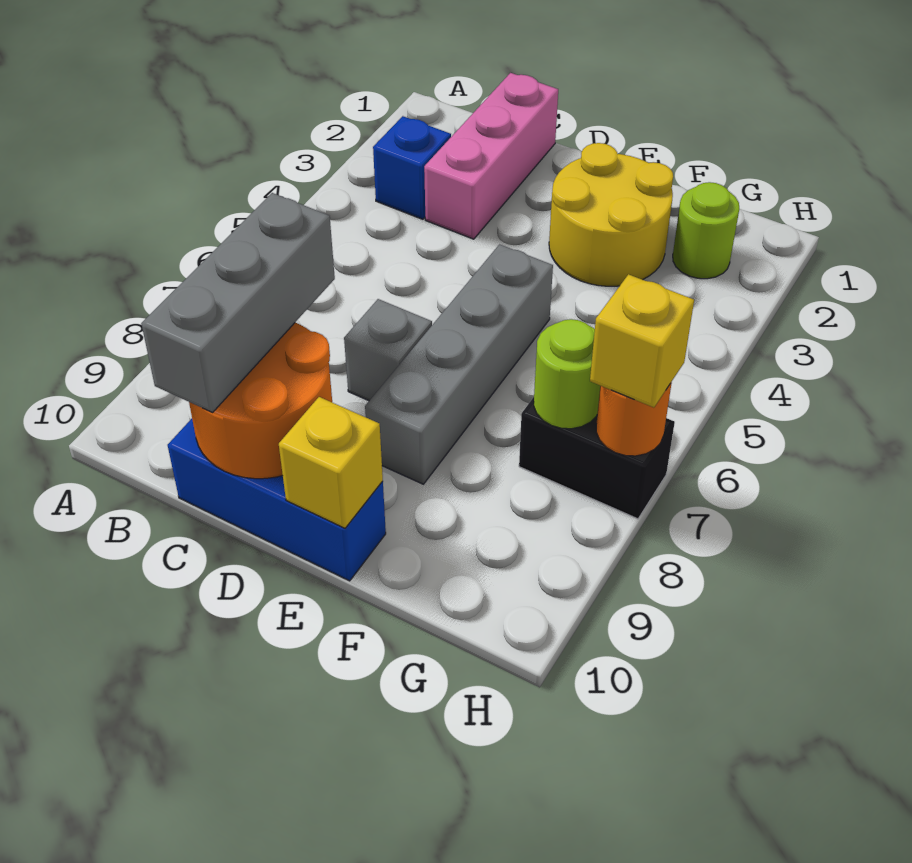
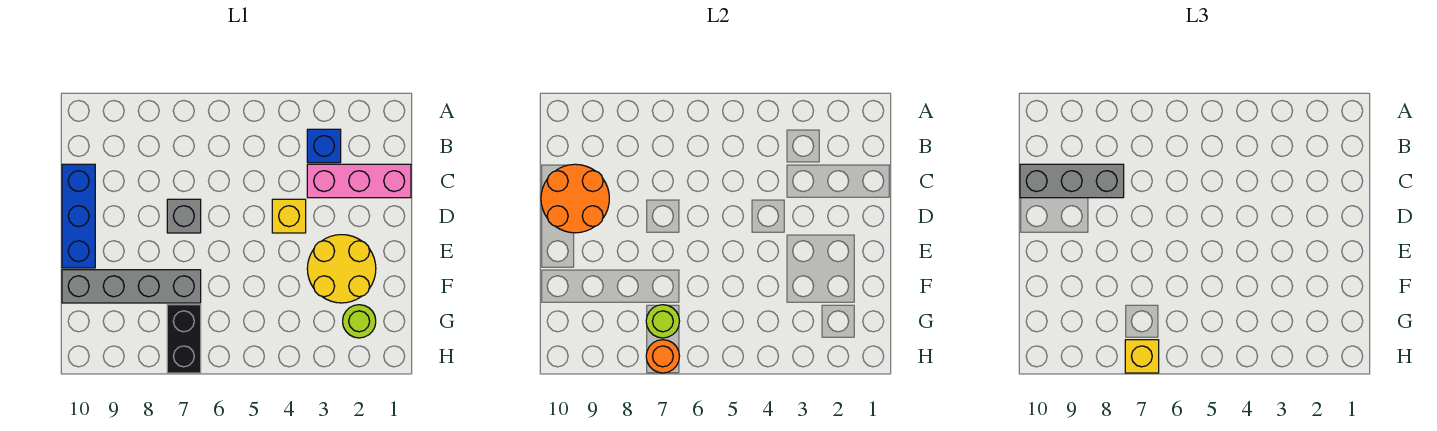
grey 1x4 brick [365,244,553,484] -> grey 1x4 brick moved to [62,270,201,303]
yellow 1x1 brick [279,397,383,528] -> yellow 1x1 brick moved to [272,199,306,233]

